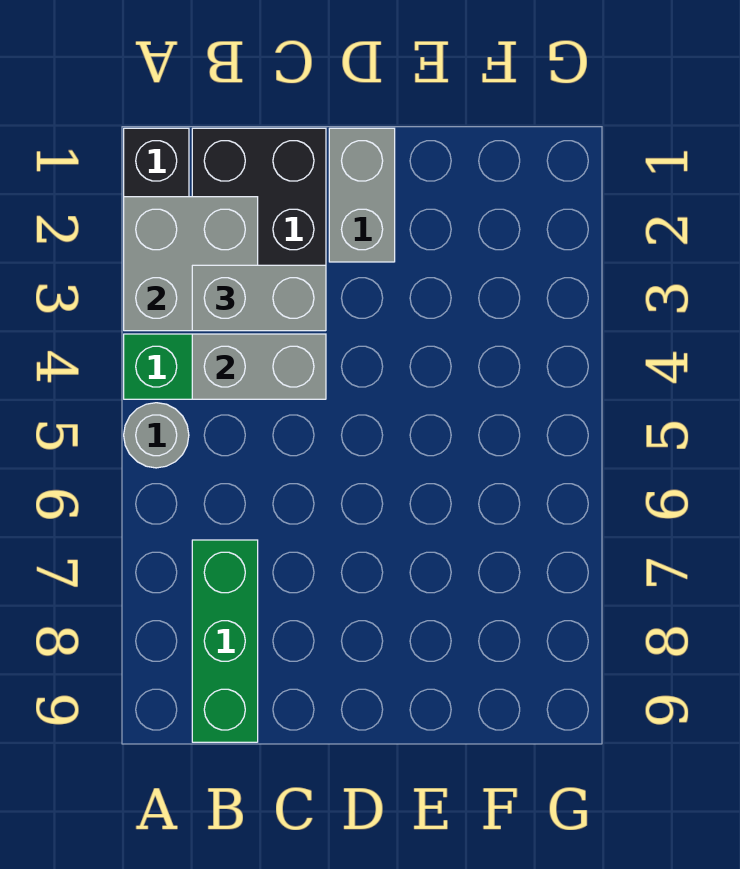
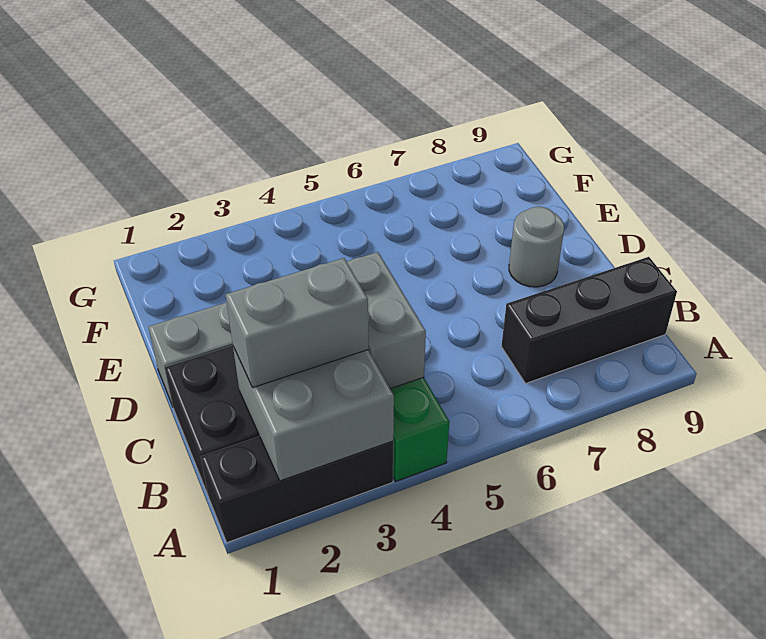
grey 1x1 round brick [124,403,189,468] -> grey 1x1 round brick moved to [509,207,564,287]
grey 1x2 brick [192,265,326,331] -> grey 1x2 brick turned to [226,258,369,388]
green 1x3 brick [192,540,258,742] -> black 1x3 brick [501,257,677,384]

